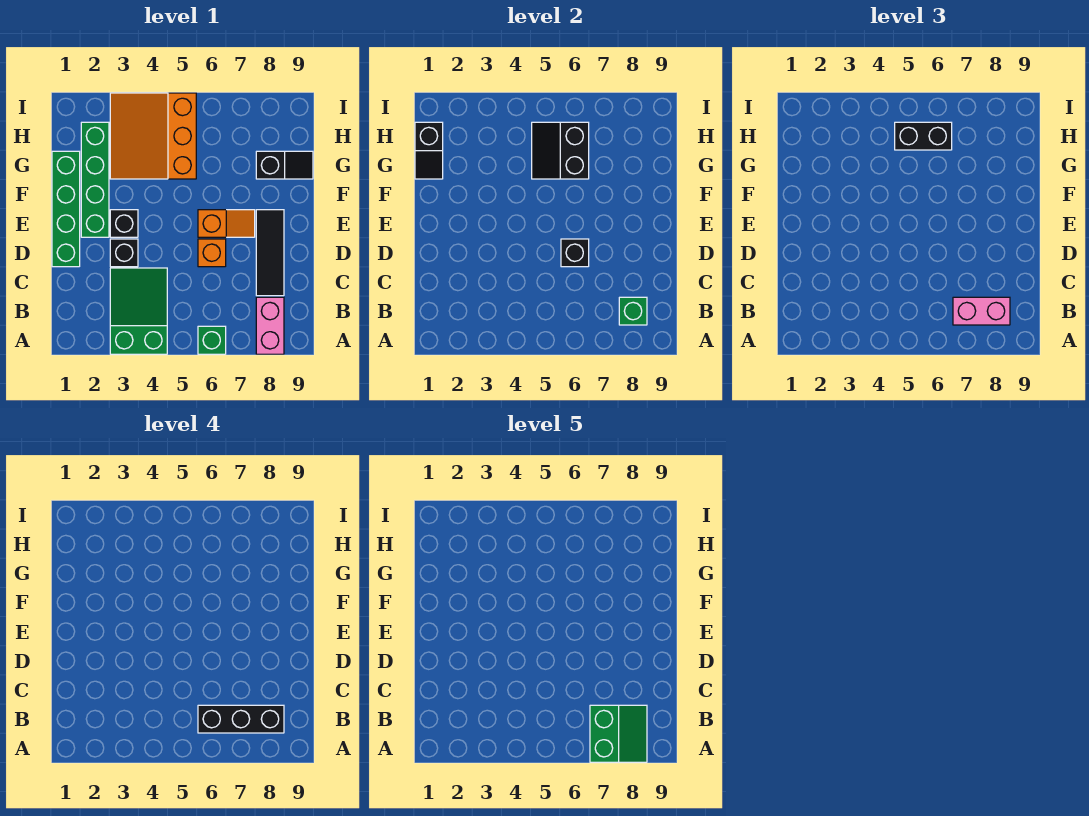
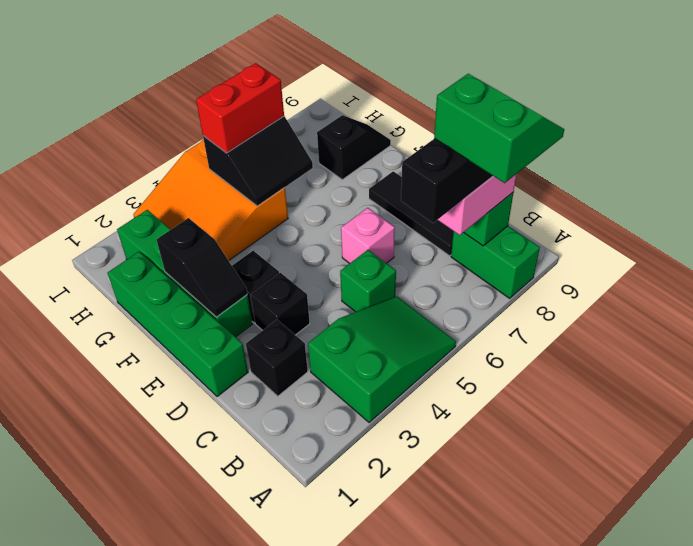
green 2x3 slope [110,268,167,354] -> green 2x3 slope turned to [308,296,456,422]
green 1x1 brick [198,326,226,354] -> green 1x1 brick moved to [340,250,396,312]
pink 1x2 brick [256,297,284,354] -> green 1x2 brick [451,226,540,298]
orange 1x1 brick [198,239,226,267] -> pink 1x1 brick [341,208,395,263]
black 1x1 brick [561,239,589,267] -> black 1x1 brick moved to [246,320,308,396]
orange 1x2 slope [198,210,255,237] -> none
black 1x2 slope [415,122,443,179] -> black 1x2 slope moved to [156,218,247,317]
black 2x2 slope [532,122,589,179] -> black 2x2 slope turned to [203,116,313,206]
black 1x2 brick [895,122,952,150] -> red 1x2 brick [196,63,284,153]

